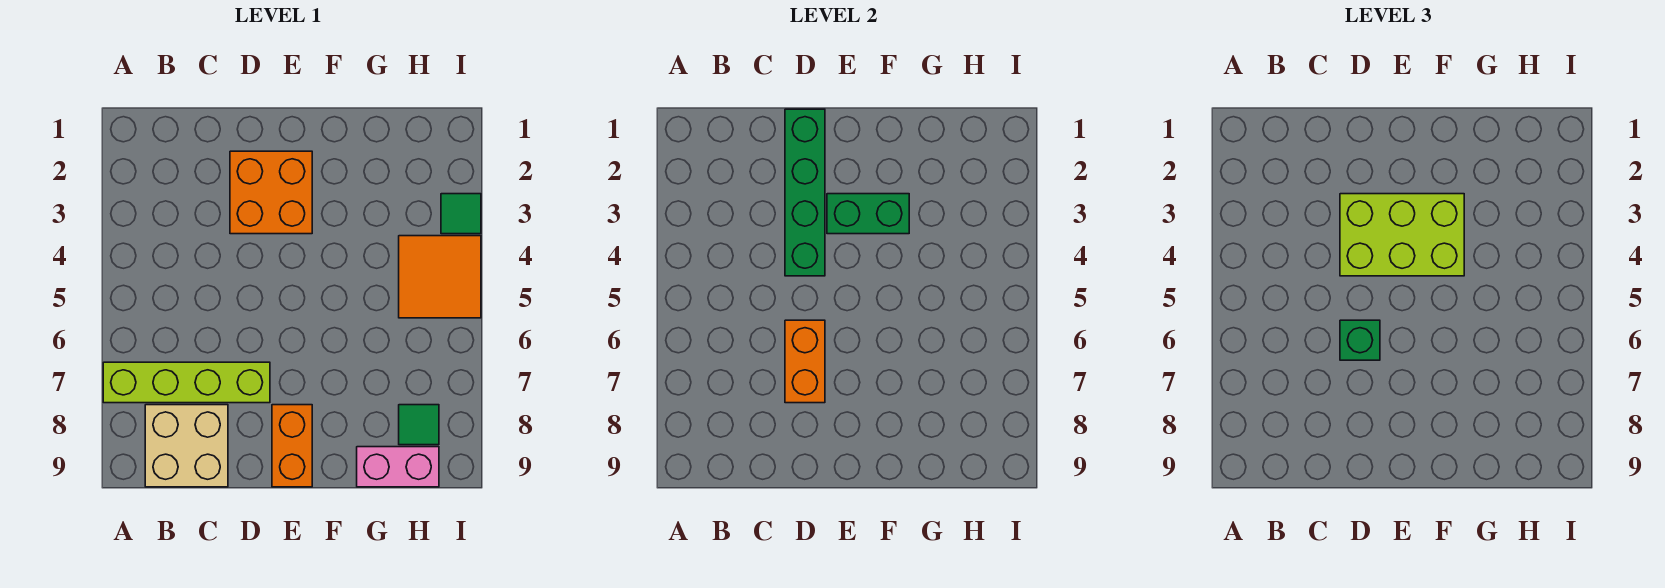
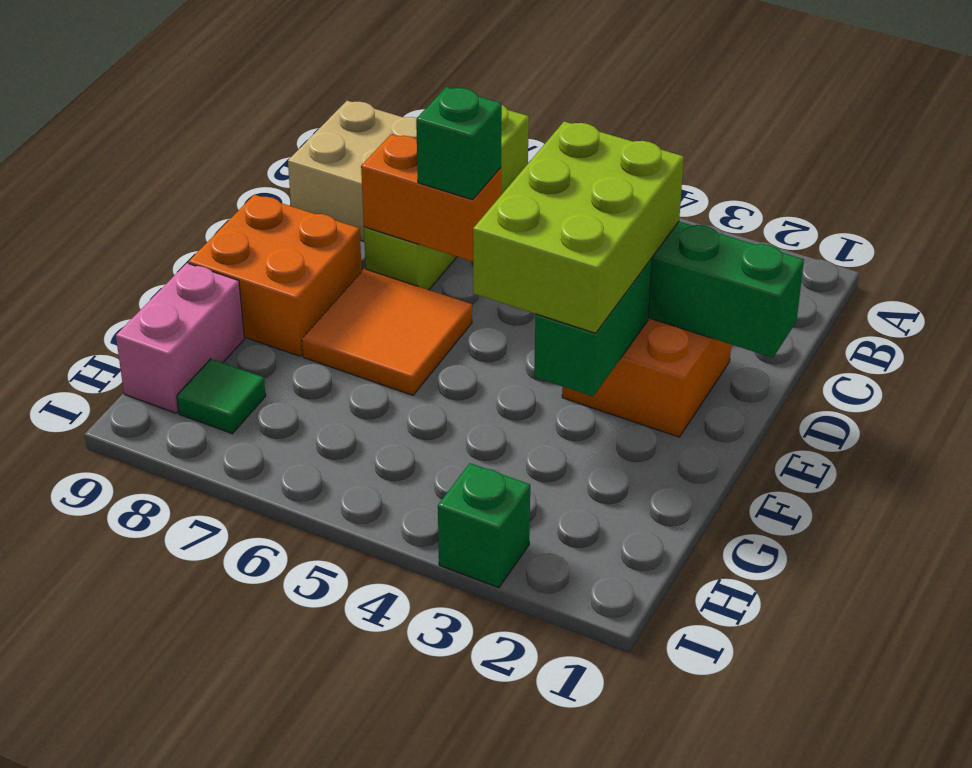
orange 1x2 brick [272,405,312,487] -> orange 2x2 brick [189,195,362,356]
orange 2x2 tile [399,236,481,318] -> orange 2x2 tile moved to [302,269,472,395]
green 1x1 tile [441,194,481,234] -> green 1x1 brick [438,463,530,588]

